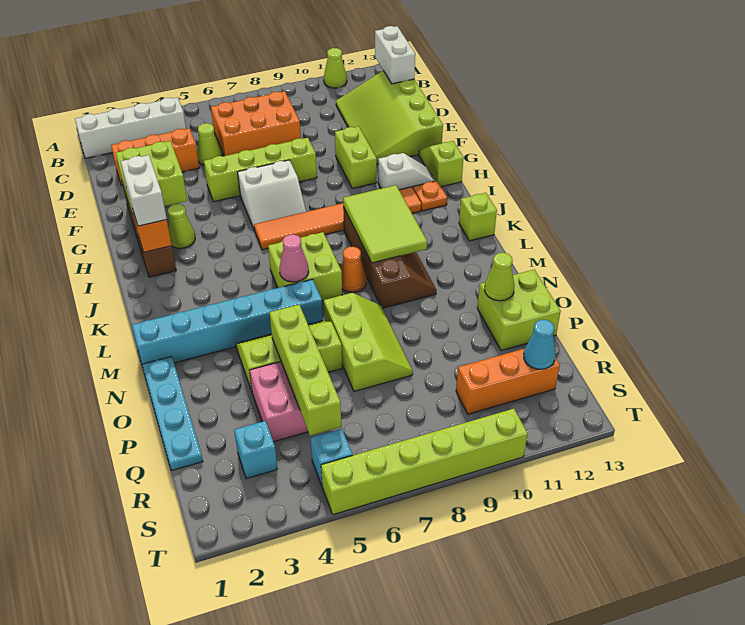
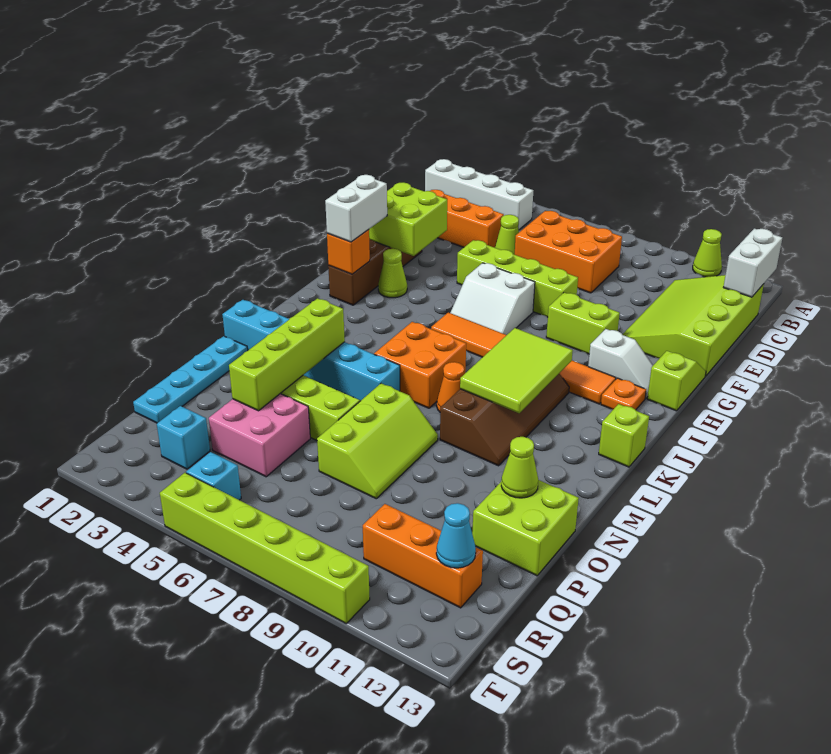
lime 1x2 brick [335,126,377,189] -> lime 1x2 brick turned to [546,292,620,354]
lime 2x2 brick [268,232,342,301] -> orange 2x2 brick [374,322,466,408]
pink 1x1 cone [279,234,309,282] -> none
lime 1x4 brick [269,305,341,436] -> lime 1x4 brick moved to [229,298,345,411]

